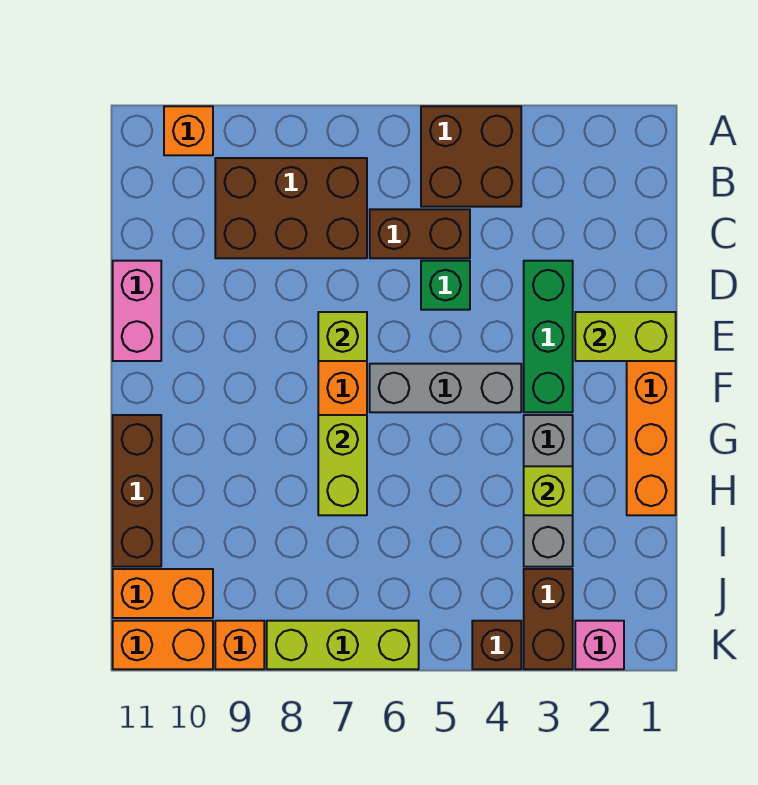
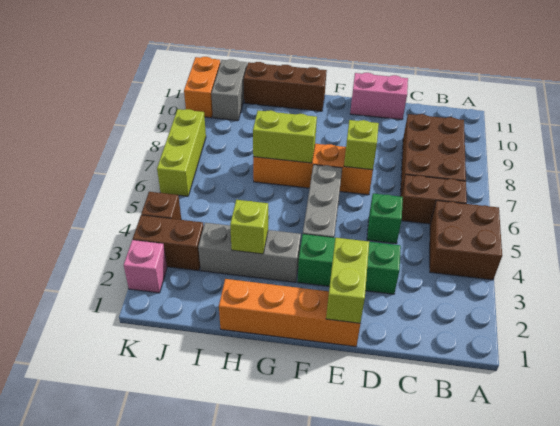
orange 1x1 brick [164,106,213,155] -> none
brown 1x2 brick [370,209,470,258] -> brown 1x2 brick turned to [401,175,467,224]
orange 1x2 brick [113,569,213,618] -> grey 1x2 brick [211,59,247,121]
orange 1x1 brick [215,621,264,669] -> none

